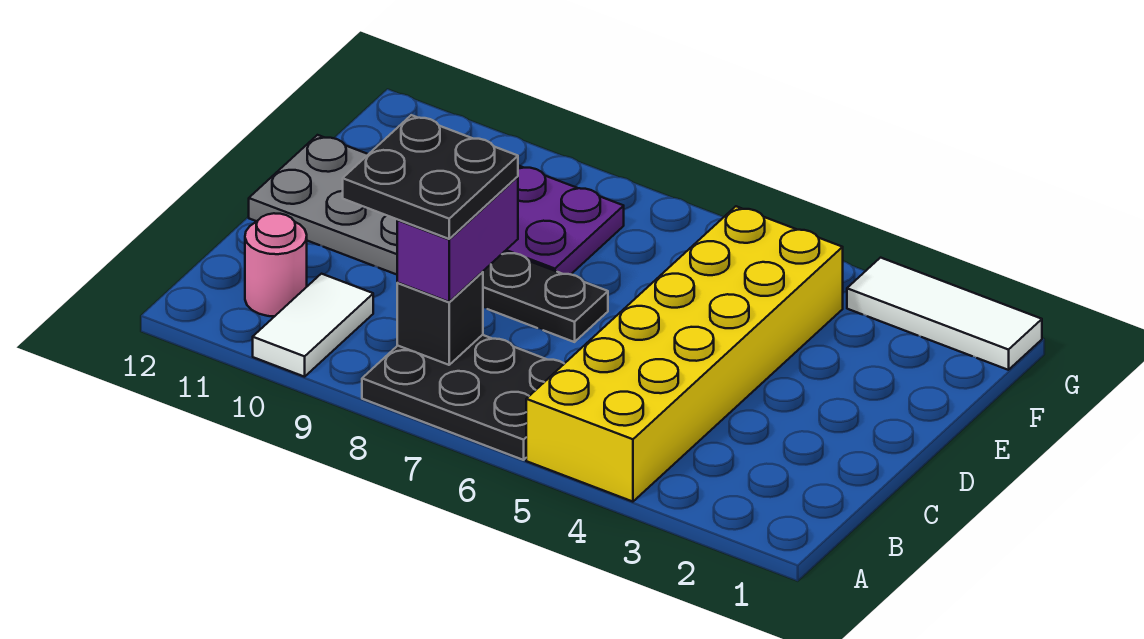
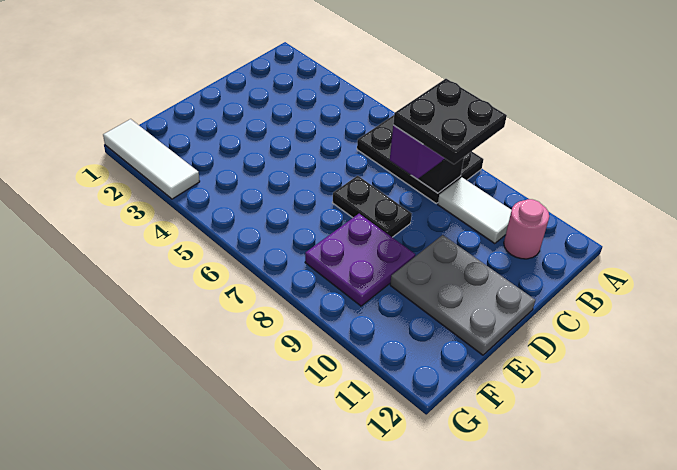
yellow 2x6 brick [526,206,843,502] -> none
white 1x2 tile [253,274,373,377] -> white 1x2 tile turned to [438,178,512,244]

